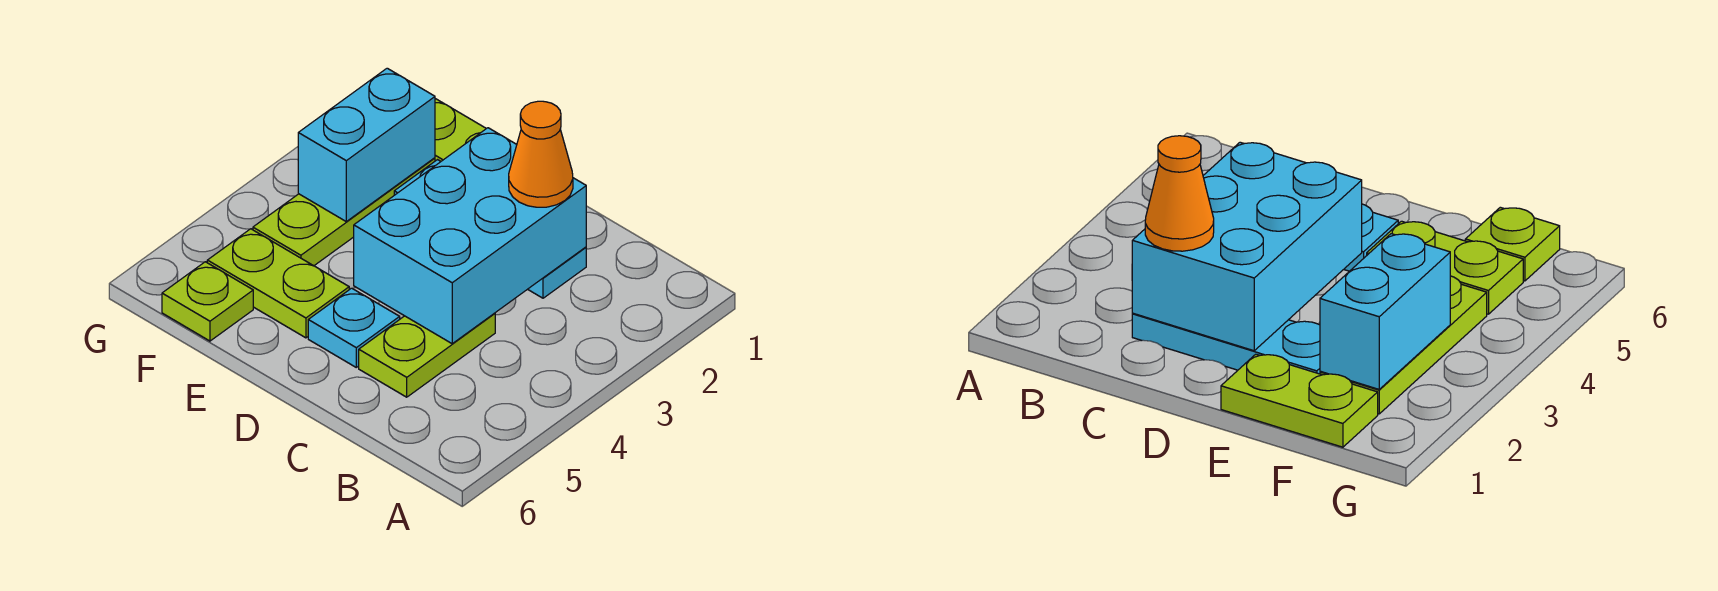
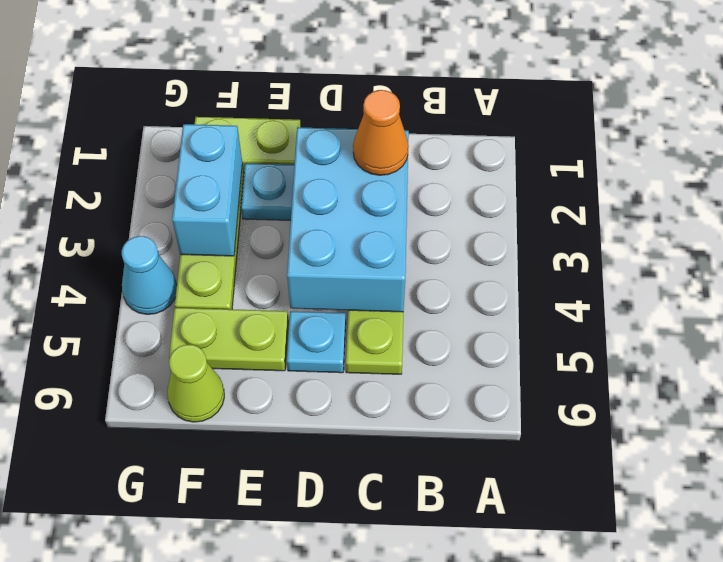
lime 1x1 plate [162,262,253,341] -> lime 1x1 cone [167,344,224,422]
none -> cyan 1x1 cone [122,236,177,314]

